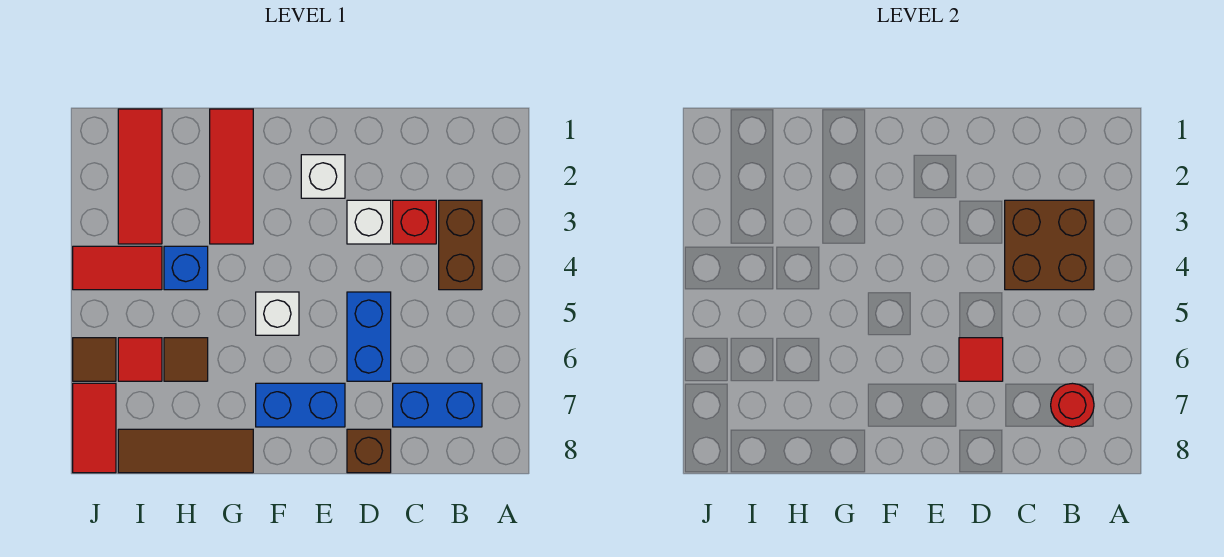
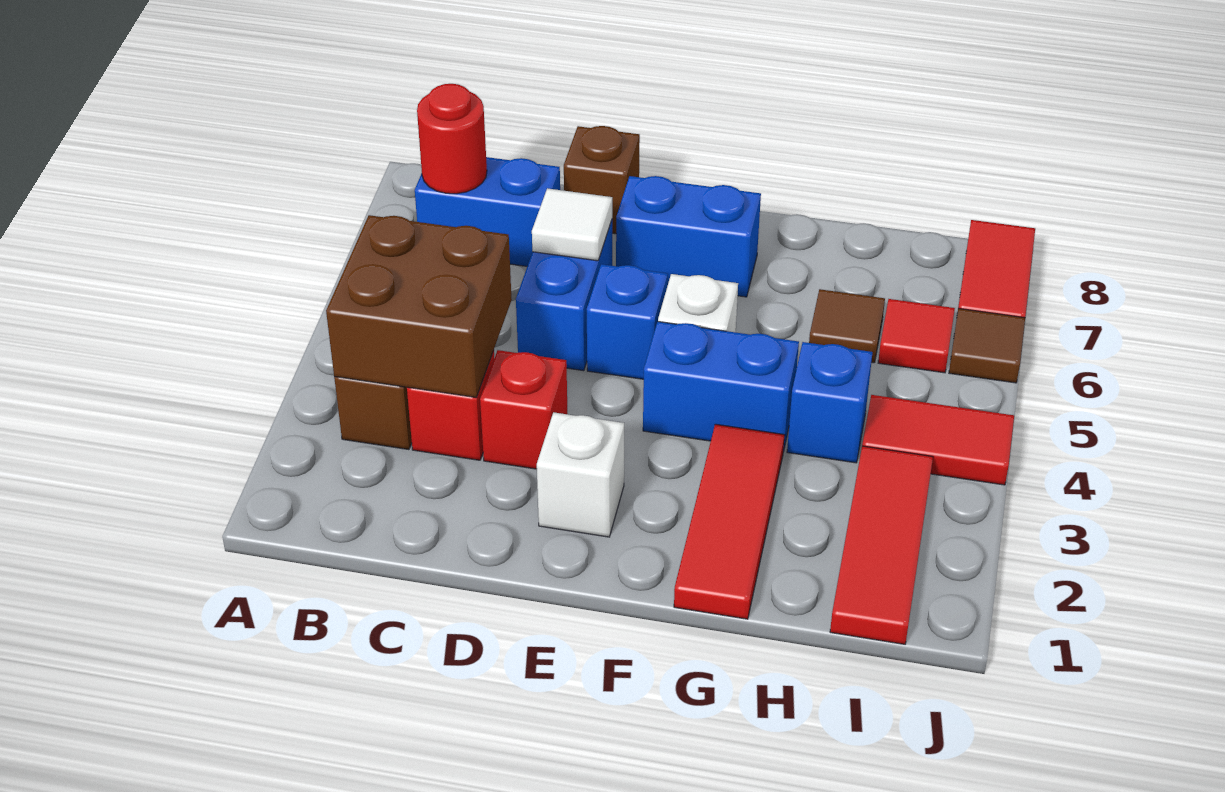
white 1x1 brick [347,200,391,244] -> red 1x1 brick [480,350,568,469]
red 1x1 tile [959,338,1003,381] -> white 1x1 tile [532,188,612,261]
none -> blue 1x1 brick [587,264,668,379]
none -> blue 1x2 brick [643,322,799,452]
brown 1x3 tile [118,429,253,473] -> none

